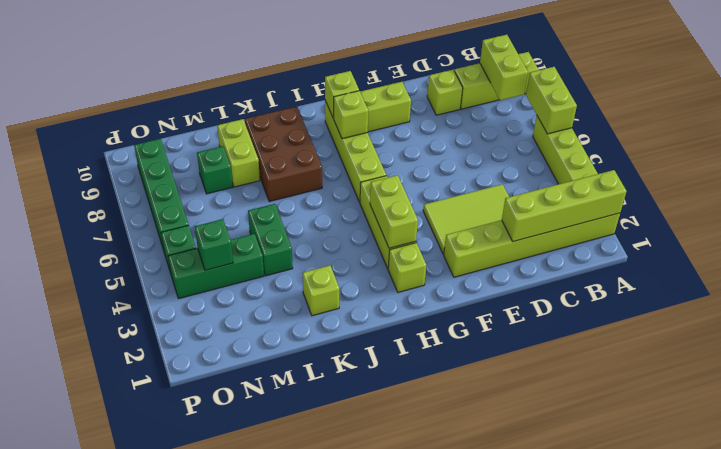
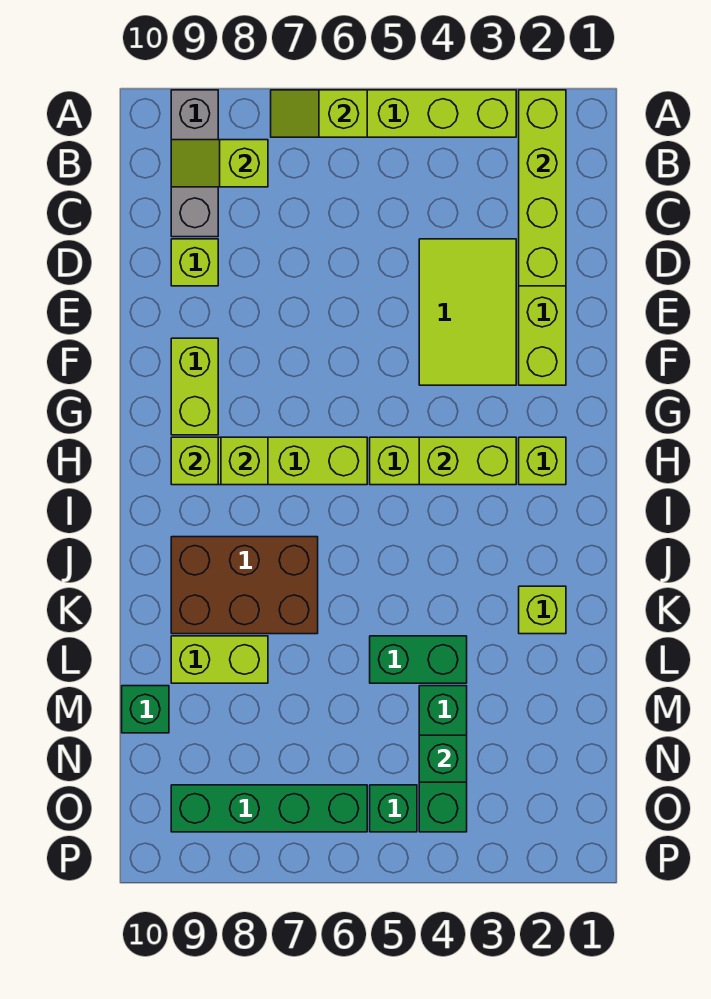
lime 1x2 brick [526,67,577,134] -> lime 1x2 slope [271,90,367,137]
lime 1x3 brick [454,52,538,109] -> grey 1x3 brick [171,90,218,237]
lime 1x2 brick [480,35,528,100] -> lime 1x2 slope [171,140,268,187]
green 1x1 brick [197,146,233,194] -> green 1x1 brick moved to [122,686,169,733]

